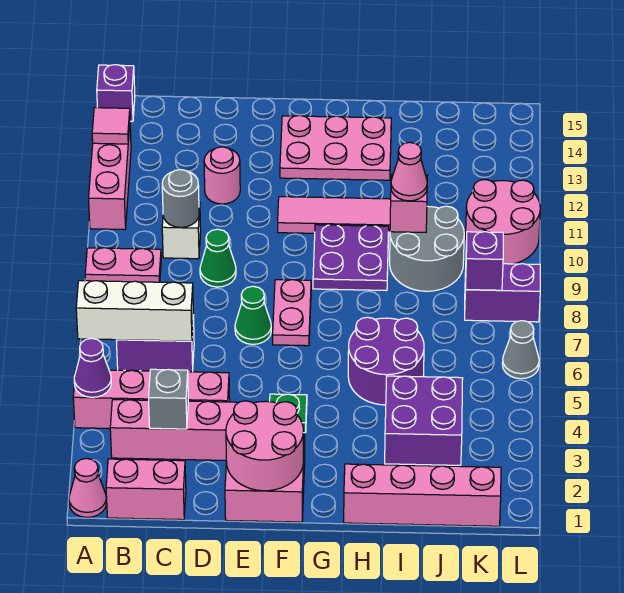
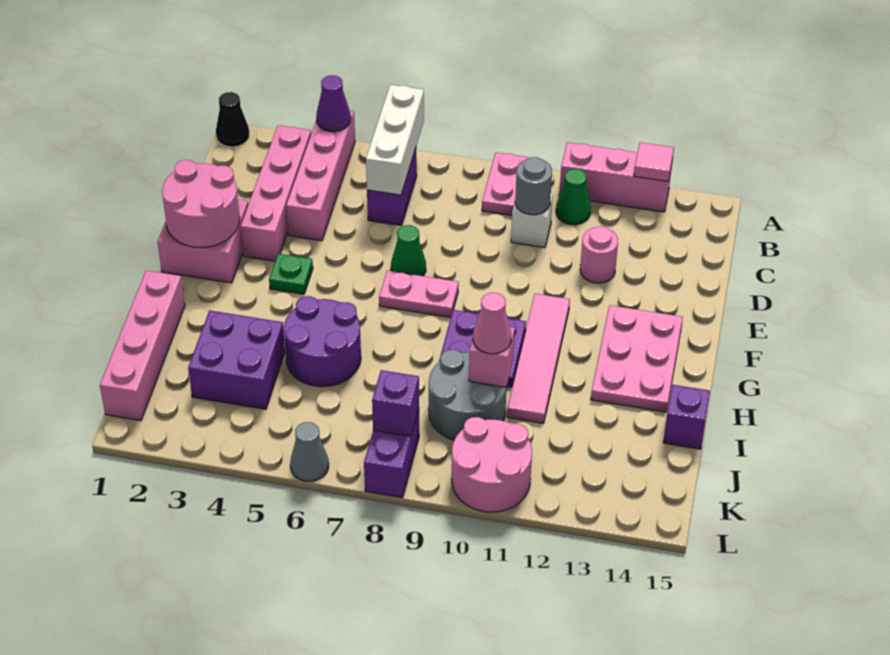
pink 1x1 cone [69,458,107,517] -> black 1x1 cone [216,92,249,147]
purple 1x1 brick [97,65,135,122] -> purple 1x1 brick moved to [663,385,710,449]
pink 1x2 brick [106,459,186,520] -> none
grey 1x1 brick [149,369,188,429] -> none
green 1x1 cone [200,229,236,287] -> green 1x1 cone moved to [556,169,591,225]

